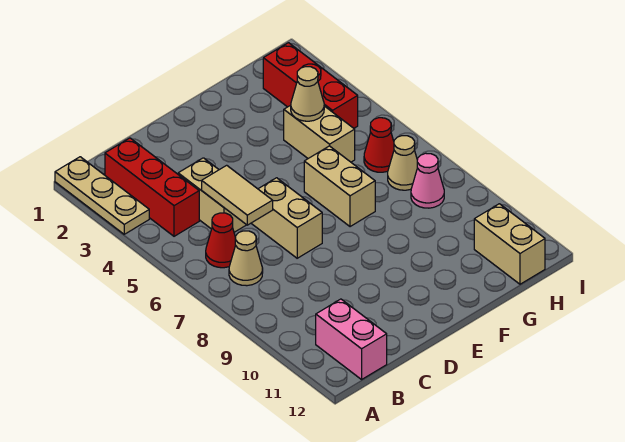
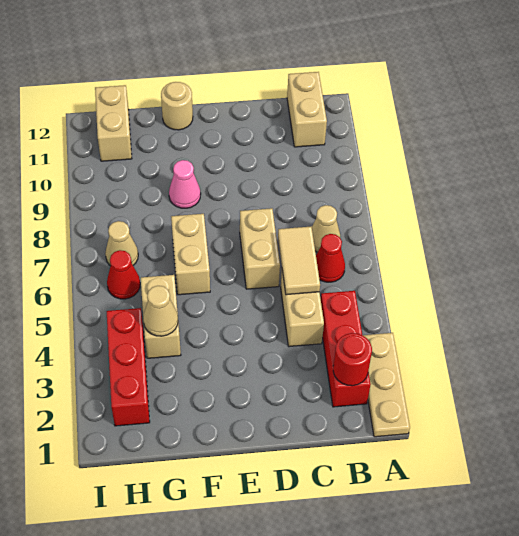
none -> red 1x1 round brick [333,333,372,386]
pink 1x2 brick [316,299,387,379] -> tan 1x2 brick [287,72,327,147]
none -> tan 1x1 round brick [161,82,193,130]
pink 1x1 cone [411,153,444,208] -> pink 1x1 cone moved to [169,160,201,208]

